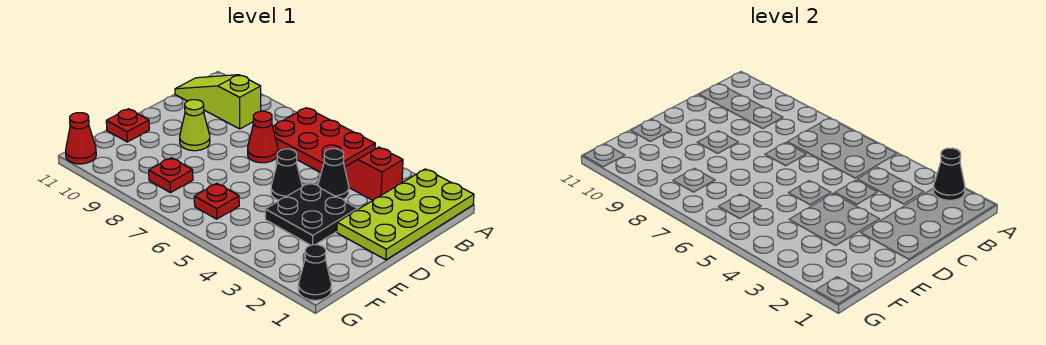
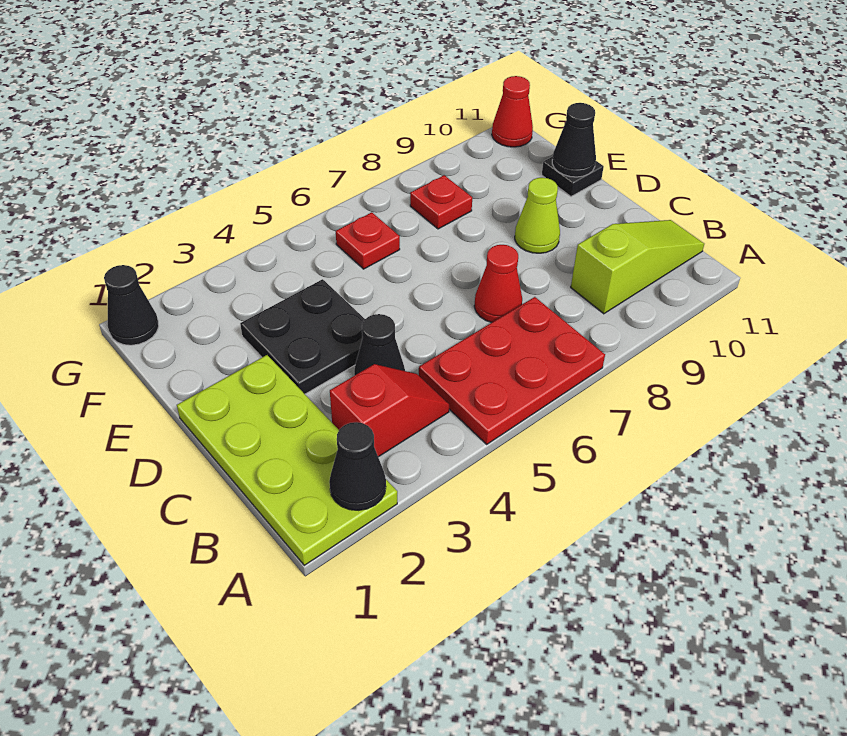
black 1x1 cone [271,149,302,200] -> black 1x1 cone moved to [552,103,596,177]
red 1x1 plate [106,109,149,142] -> black 1x1 plate [542,157,604,197]

